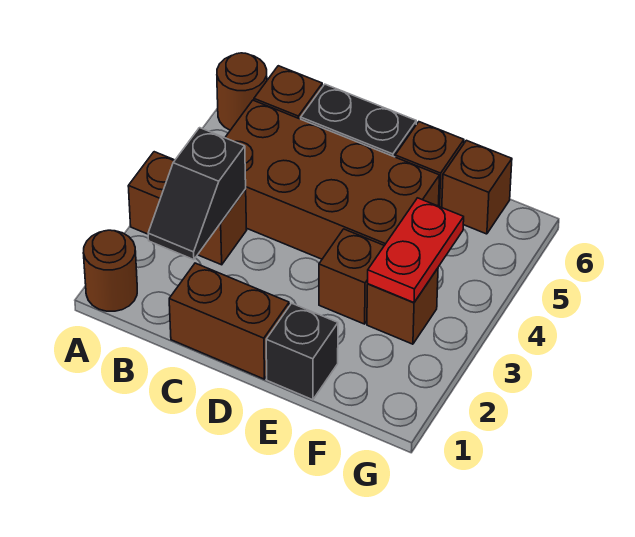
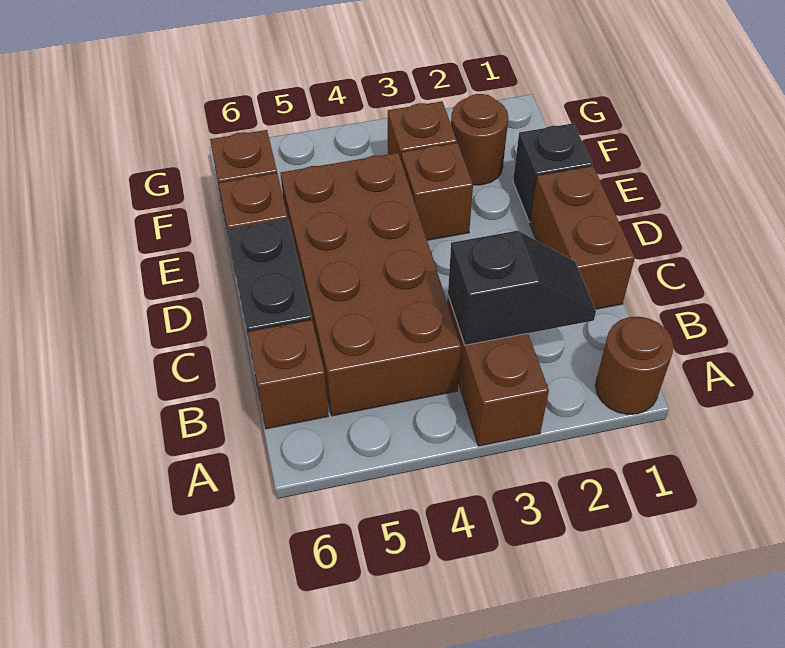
brown 1x1 round brick [217,53,267,130] -> brown 1x1 round brick moved to [451,94,508,185]
red 1x2 plate [368,198,464,303] -> none

